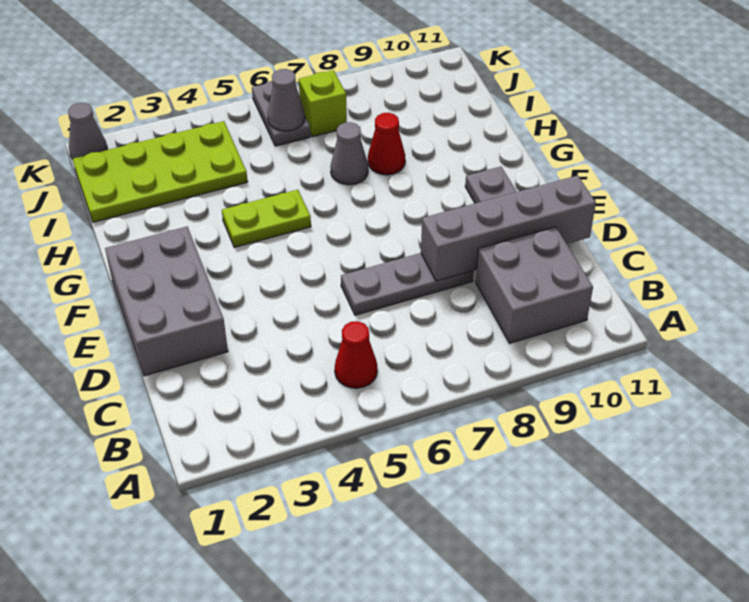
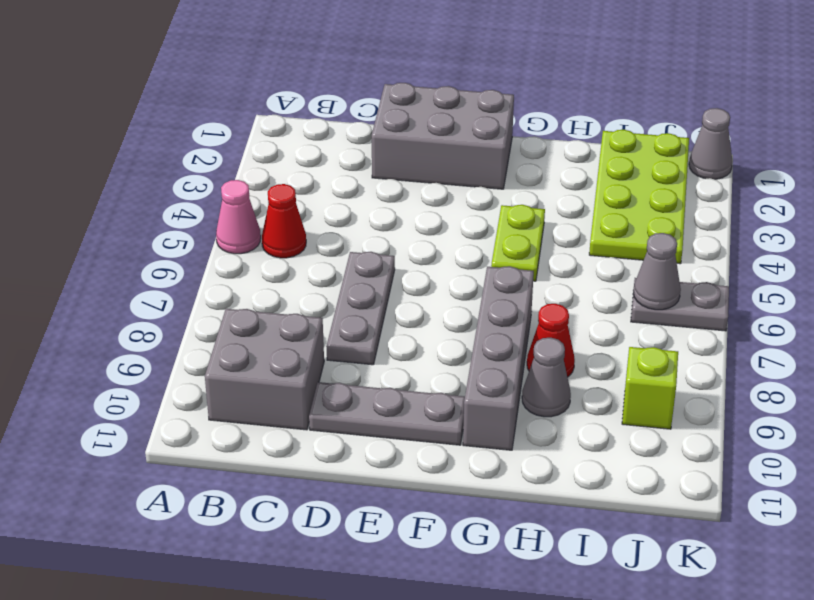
none -> pink 1x1 cone [216,180,261,254]
grey 1x4 brick [421,175,596,281] -> grey 1x4 brick moved to [463,266,534,450]
grey 1x1 cone [330,122,368,185] -> grey 1x1 cone moved to [522,338,571,417]
lime 1x1 brick [299,70,347,137] -> lime 1x1 brick moved to [622,347,678,429]

